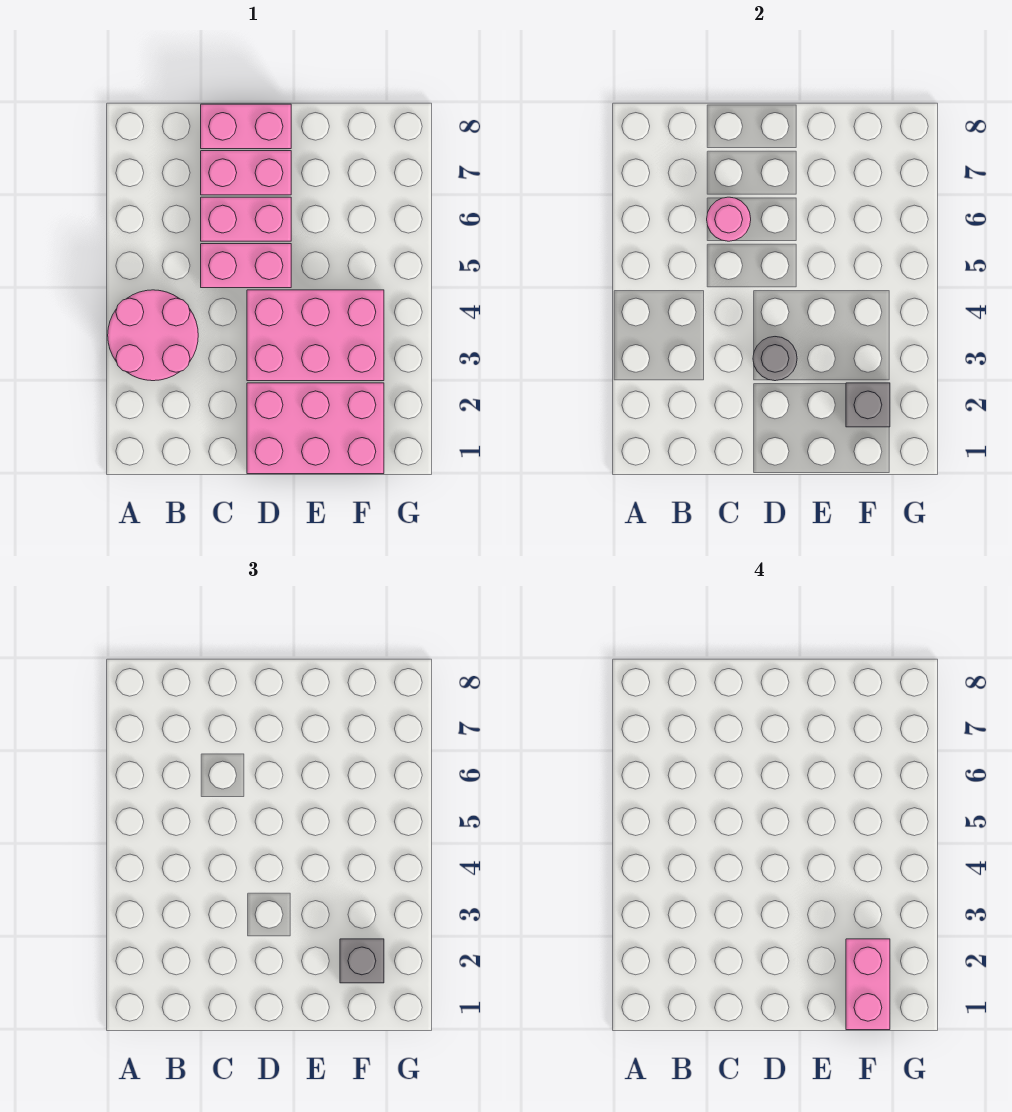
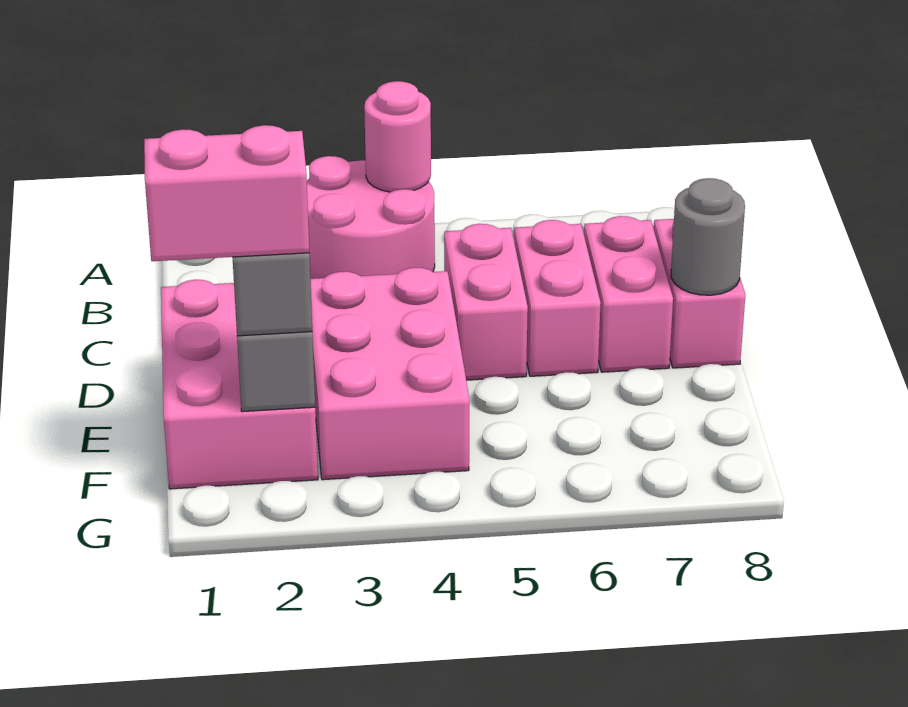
pink 1x1 round brick [707,197,751,241] -> pink 1x1 round brick moved to [364,81,431,192]
grey 1x1 round brick [753,337,797,381] -> grey 1x1 round brick moved to [671,178,745,295]

